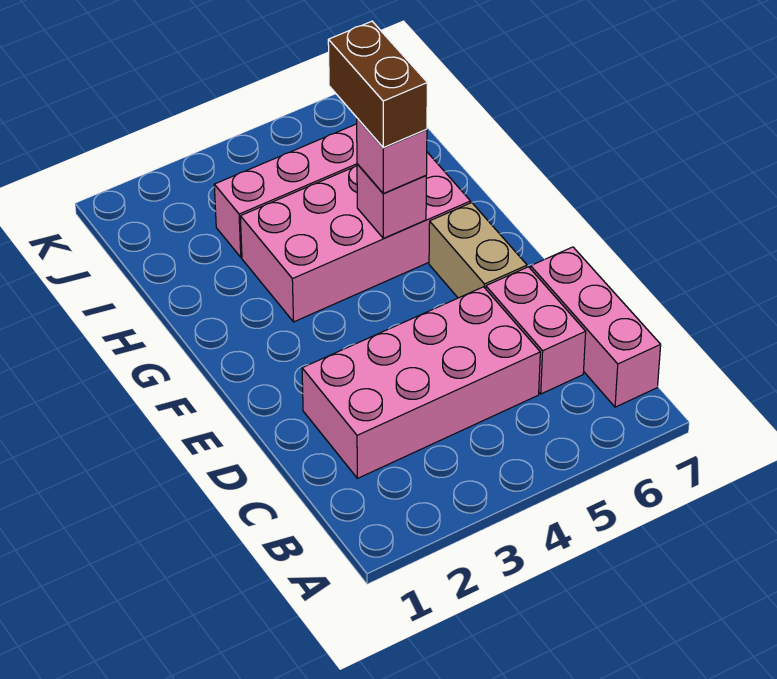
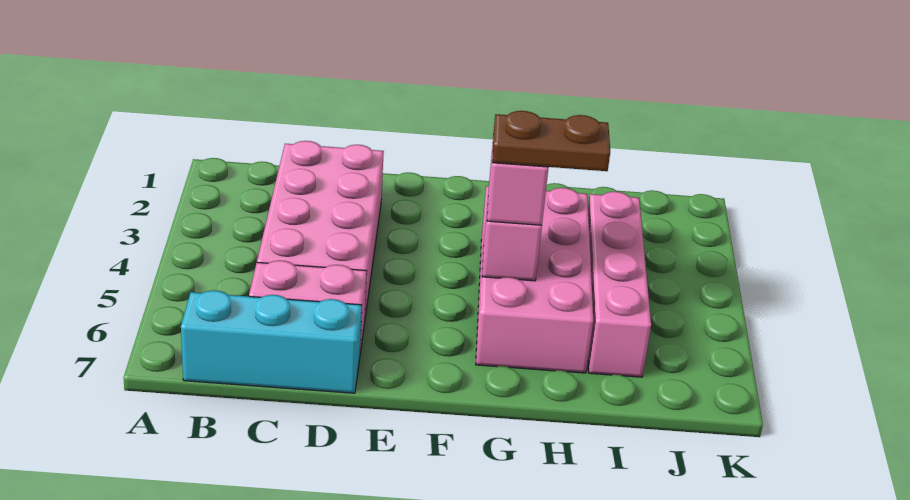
pink 1x3 brick [531,247,661,407] -> cyan 1x3 brick [181,290,362,393]
tan 1x2 brick [429,203,527,298] -> none
brown 1x2 brick [328,21,427,148] -> brown 1x2 plate [492,111,610,171]

